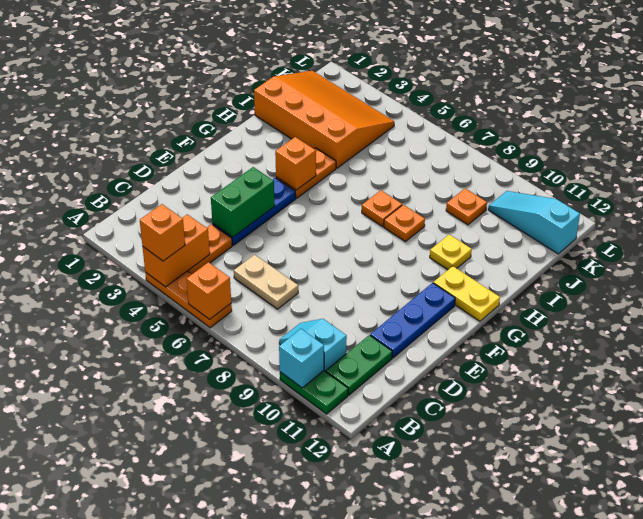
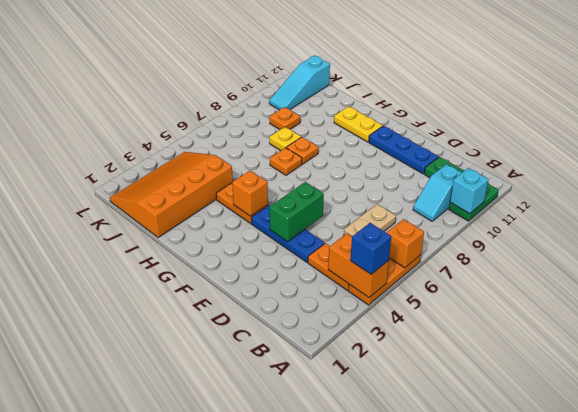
orange 1x1 brick [140,204,185,261] -> blue 1x1 brick [350,223,391,274]
green 1x2 brick [211,167,275,237] -> green 1x2 brick turned to [269,182,324,242]
yellow 1x2 plate [433,266,500,321] -> yellow 1x2 plate turned to [334,106,383,142]
yellow 1x1 plate [430,234,472,270] -> yellow 1x1 plate moved to [269,127,301,151]

